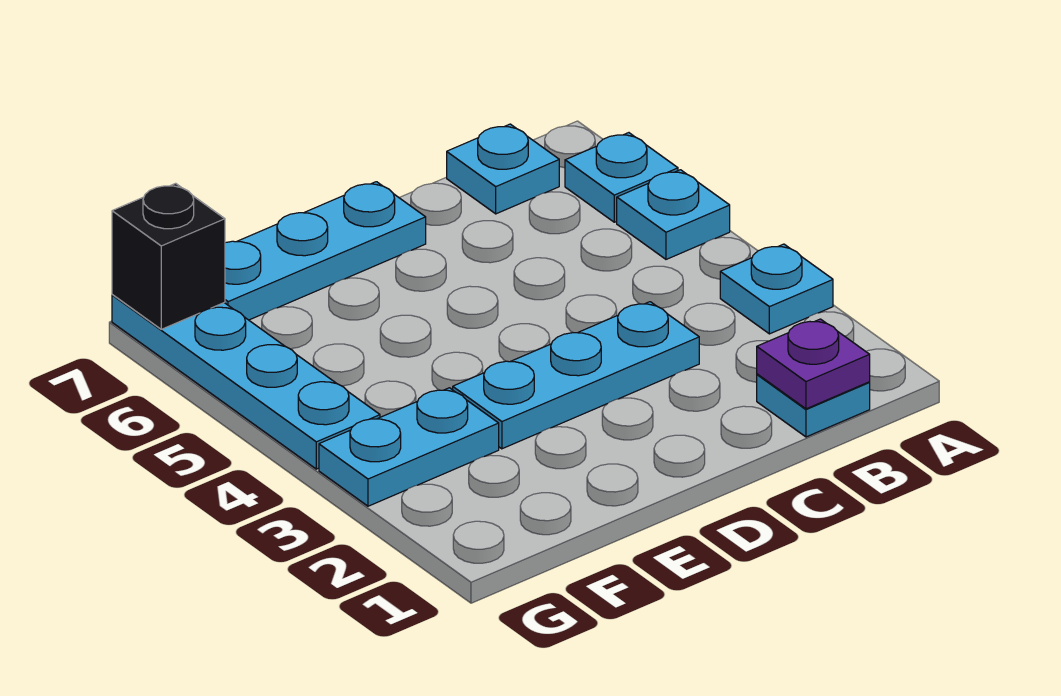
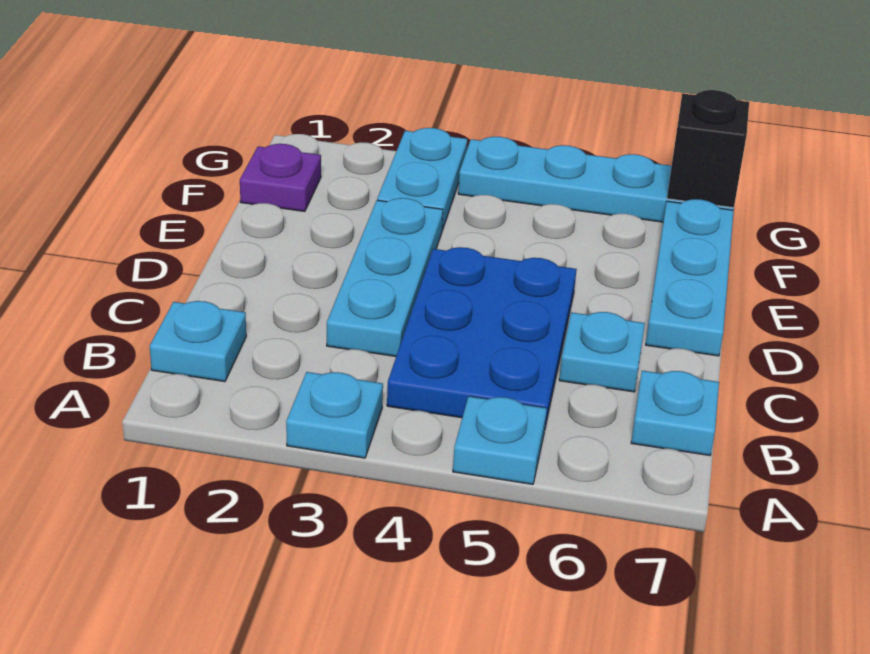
cyan 1x1 plate [565,133,678,222] -> cyan 1x1 plate moved to [559,312,645,392]
purple 1x1 plate [757,319,870,409] -> purple 1x1 plate moved to [240,144,321,212]
none -> blue 2x3 plate [387,247,577,427]

